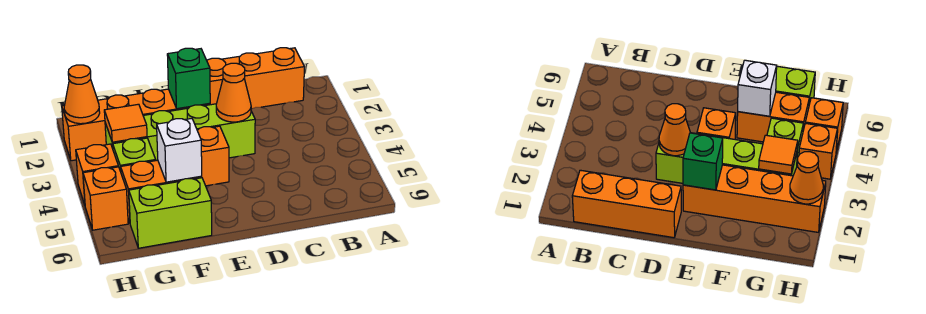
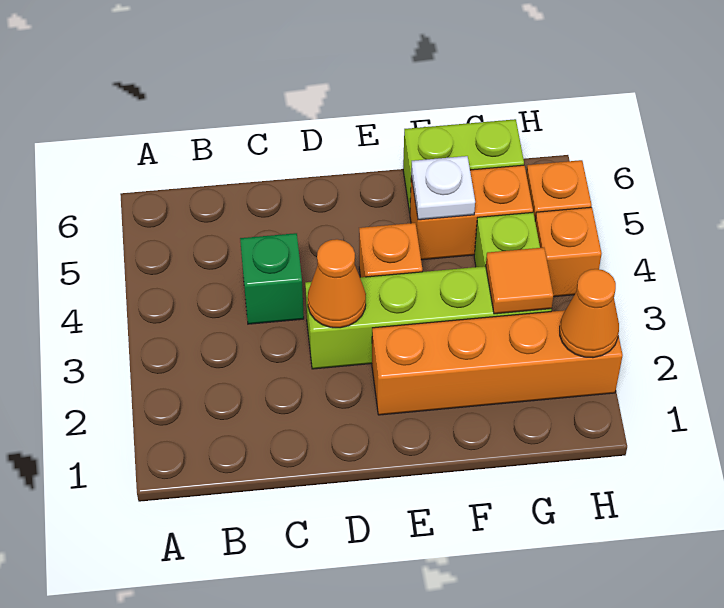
orange 1x3 brick [207,48,304,109] -> none
green 1x1 brick [167,48,210,109] -> green 1x1 brick moved to [240,233,304,324]
white 1x1 brick [157,119,202,182] -> white 1x1 plate [411,156,475,220]

